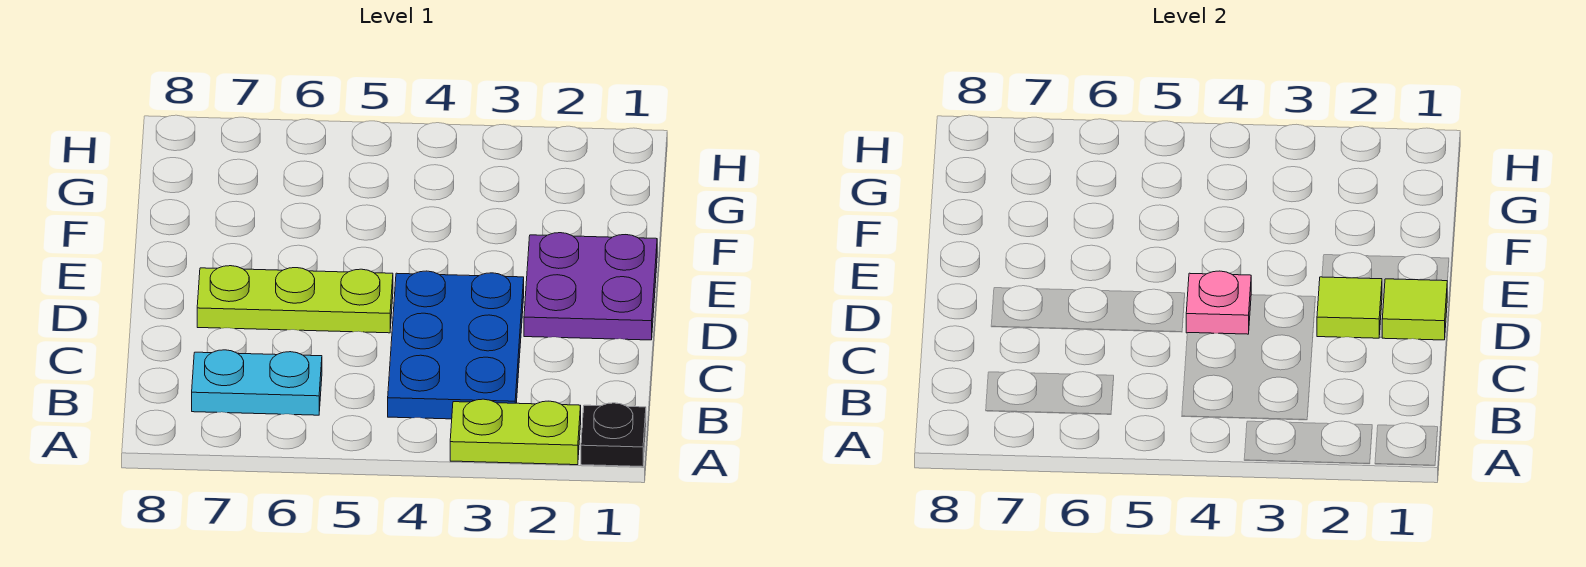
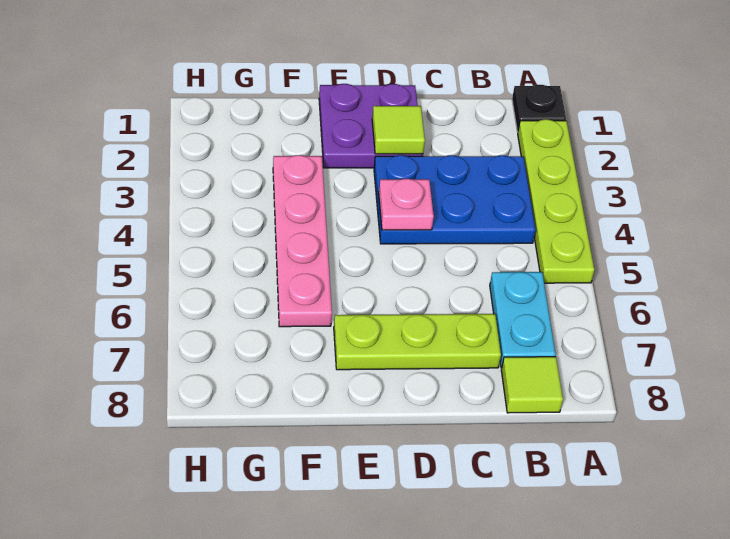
lime 1x2 plate [450,399,581,465] -> lime 1x4 plate [518,119,594,283]
lime 1x1 tile [1382,279,1447,340] -> lime 1x1 tile moved to [501,357,563,413]
lime 1x3 plate [197,266,393,333] -> lime 1x3 plate turned to [334,314,501,370]
none -> pink 1x4 plate [273,155,332,327]

